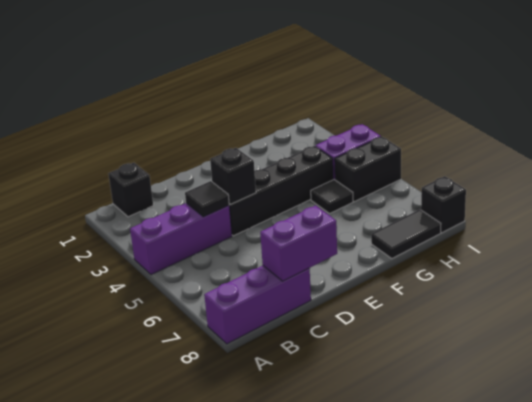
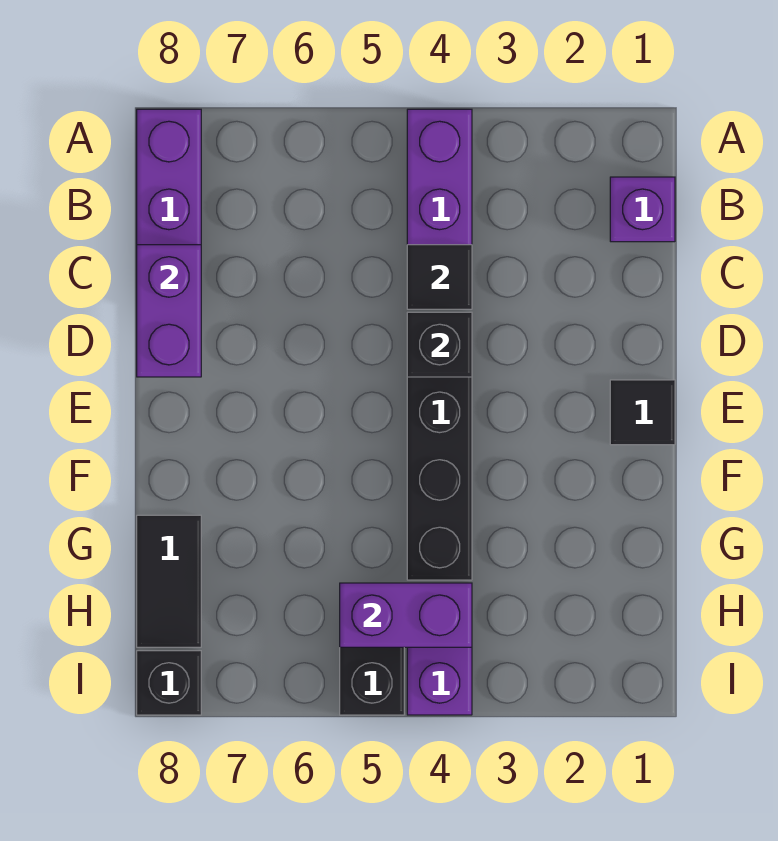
black 1x1 brick [108,163,153,217] -> purple 1x1 brick [610,177,675,242]
black 1x1 tile [311,180,353,213] -> black 1x1 tile moved to [610,380,675,445]
none -> purple 1x2 brick [340,583,472,647]

